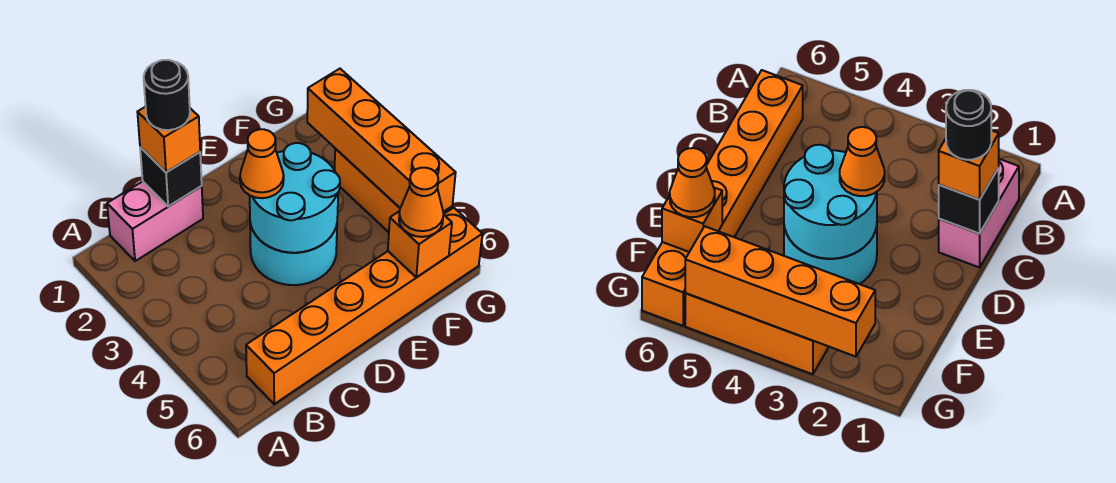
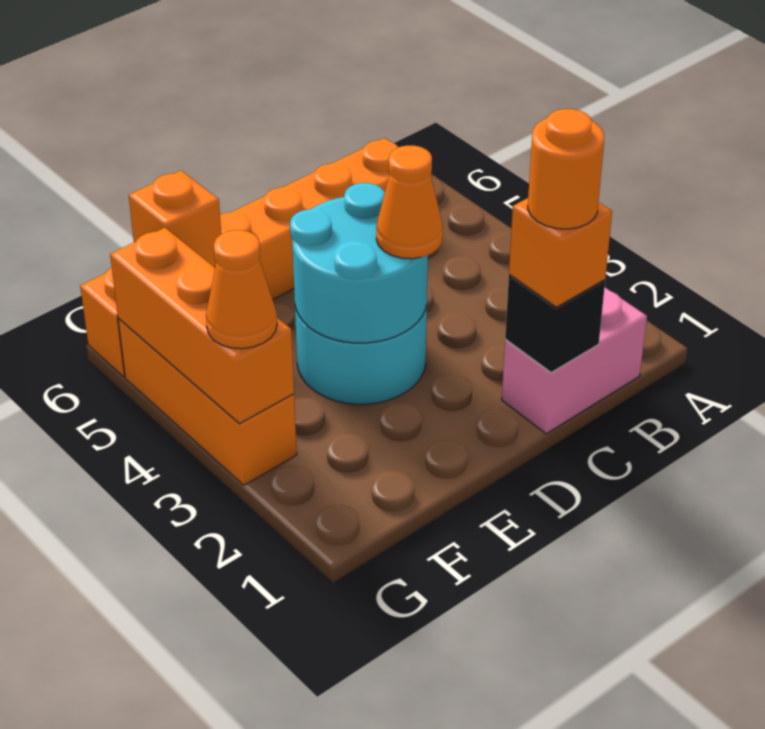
black 1x1 round brick [144,60,190,130] -> orange 1x1 round brick [528,109,604,229]
orange 1x1 cone [399,168,443,237] -> orange 1x1 cone moved to [206,230,277,349]
orange 1x4 brick [307,69,456,212] -> orange 1x3 brick [110,228,294,424]

